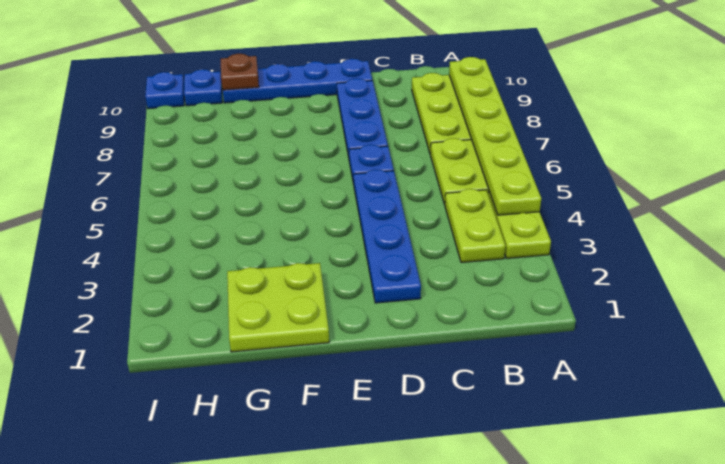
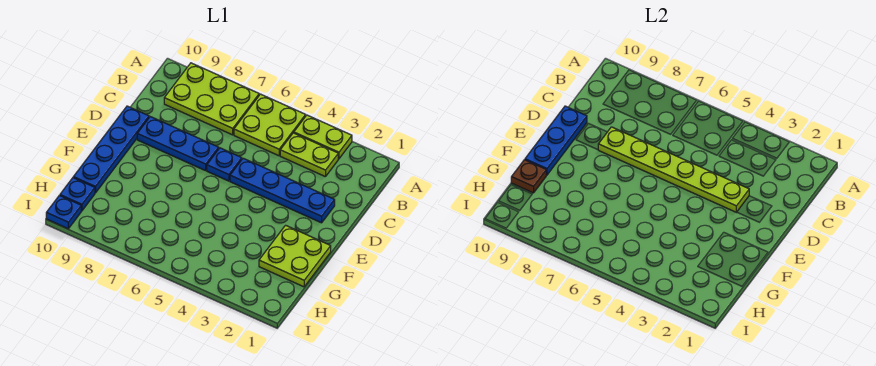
lime 1x6 plate [449,57,541,215] -> lime 1x6 plate moved to [598,127,749,212]
none -> blue 1x3 plate [525,106,587,175]

